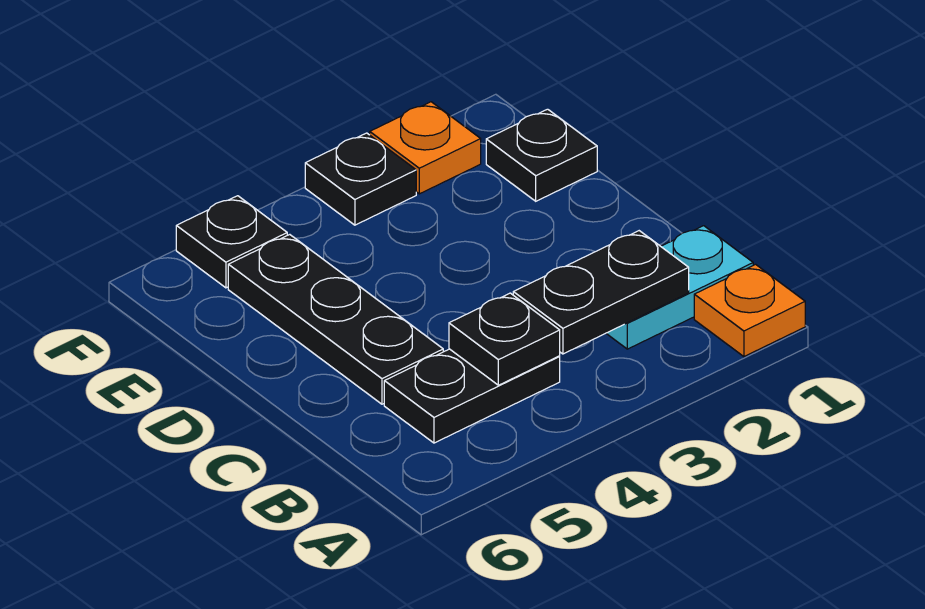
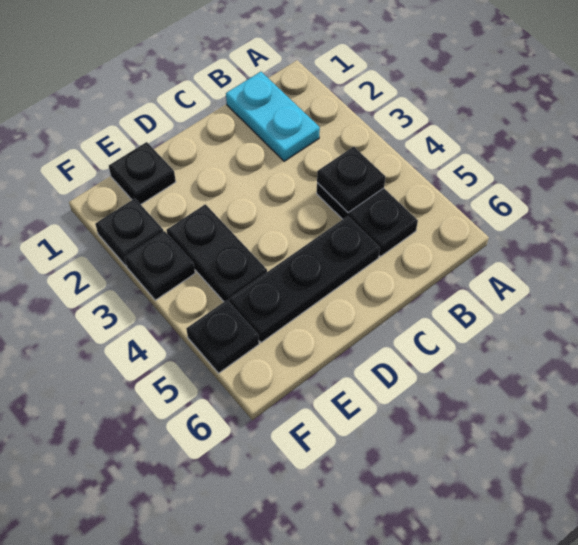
orange 1x1 plate [694,264,805,357] -> none
black 1x2 plate [513,231,689,354] -> black 1x2 plate moved to [167,204,267,302]
orange 1x1 plate [370,102,481,194] -> black 1x1 plate [95,199,163,266]

